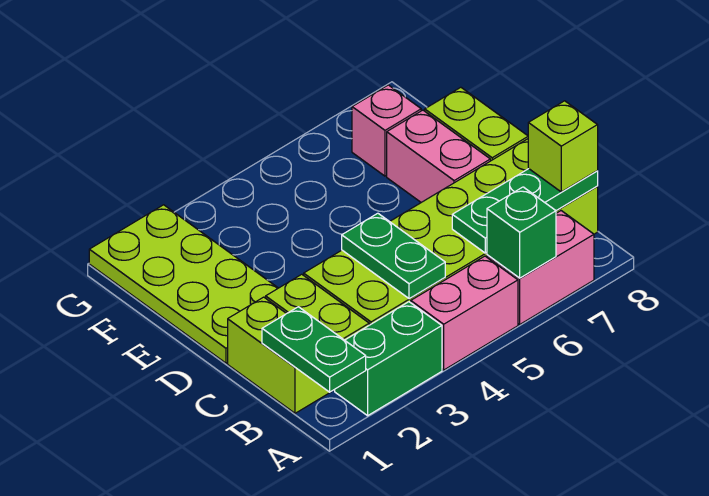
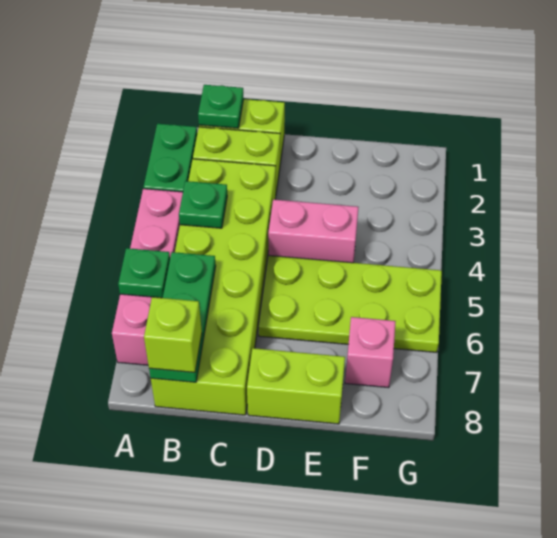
green 1x2 plate [262,307,366,392] -> green 1x1 plate [198,85,244,128]
green 1x1 brick [487,187,556,278] -> green 1x1 plate [118,248,170,298]
green 1x2 plate [342,213,445,299] -> green 1x1 plate [179,181,227,228]
lime 2x4 plate [89,205,278,363] -> lime 2x4 plate moved to [259,255,442,352]
pink 1x2 brick [387,110,490,202] -> pink 1x2 brick moved to [268,199,358,263]

